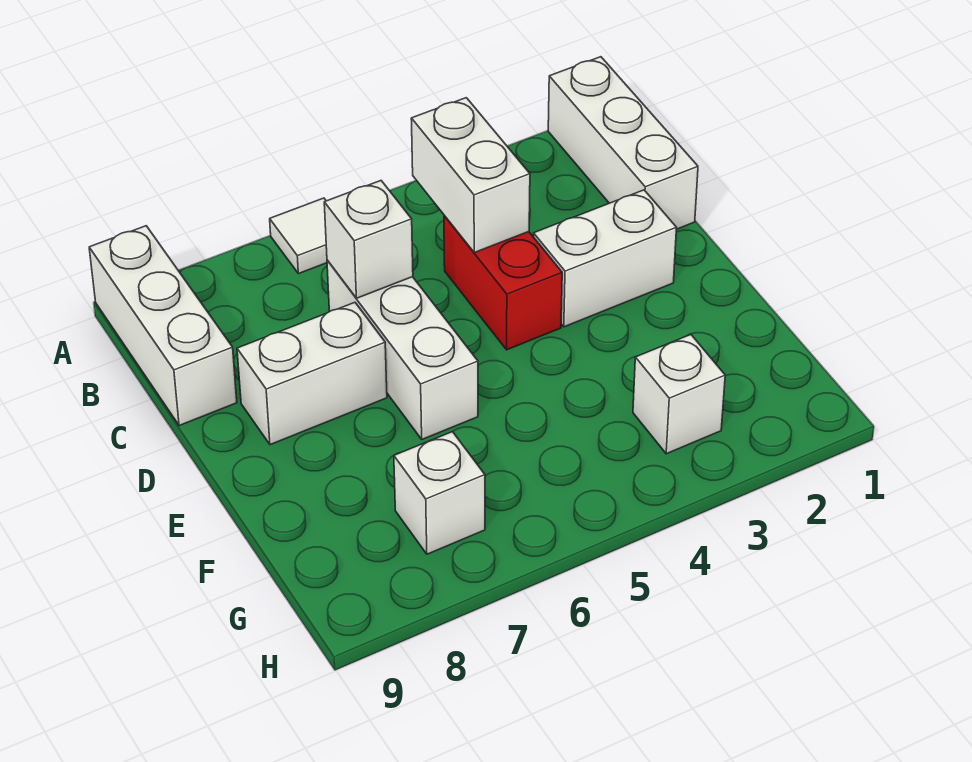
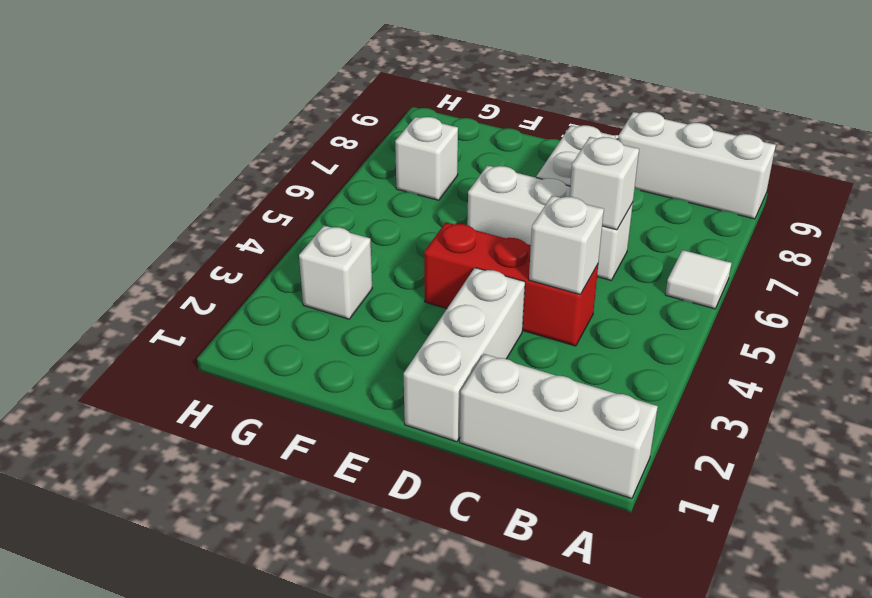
white 1x2 brick [411,98,530,253] -> white 1x1 brick [529,196,604,295]
red 1x2 brick [444,215,562,350] -> red 1x3 brick [424,222,598,346]
white 1x2 brick [534,190,677,327] -> white 1x3 brick [404,268,525,442]

